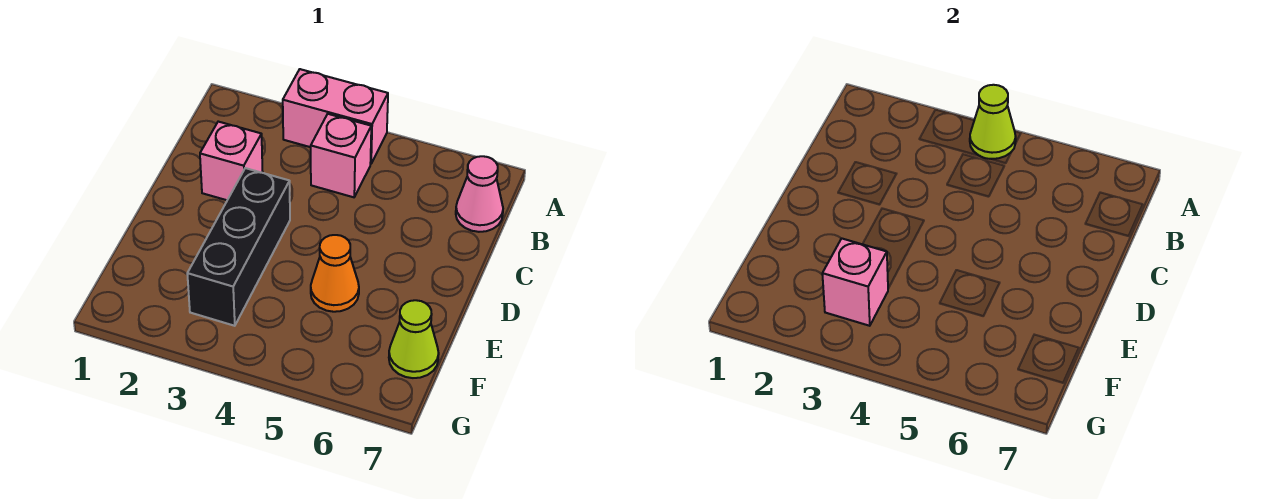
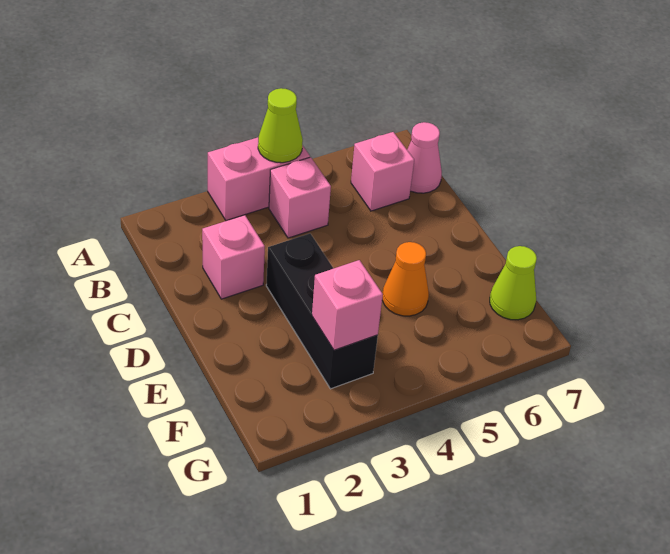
none -> pink 1x1 brick [351,132,414,211]

